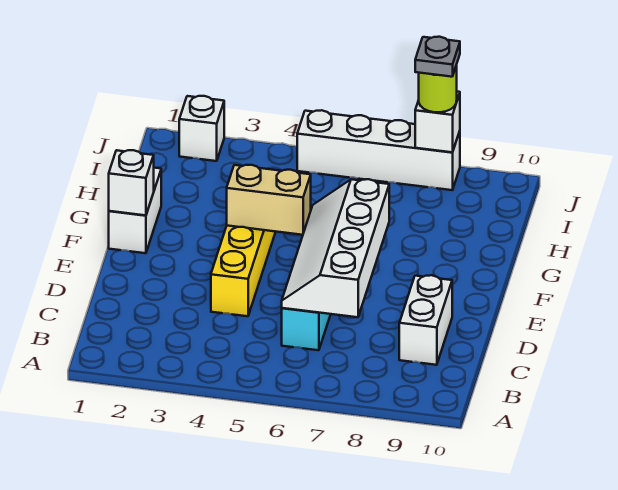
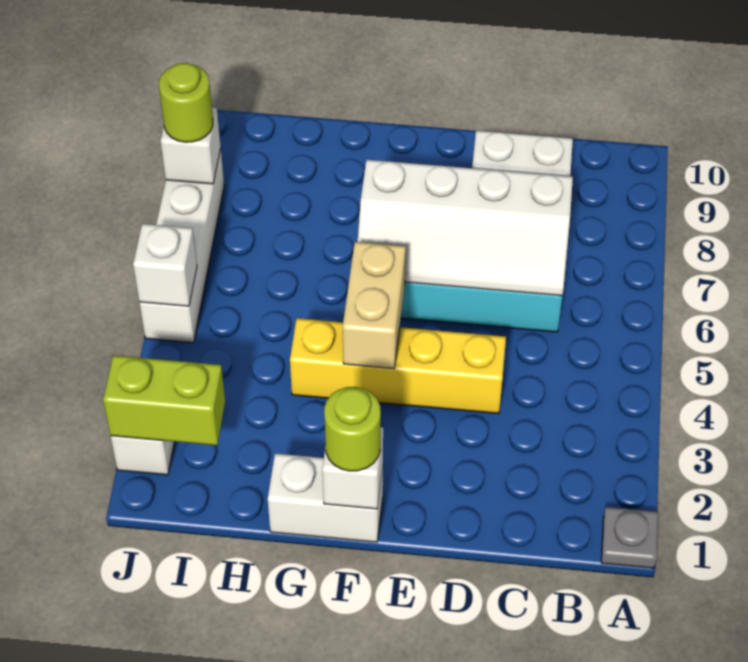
none -> lime 1x1 round brick [324,387,381,471]
none -> lime 1x2 brick [103,355,225,445]
none -> white 1x1 brick [133,224,197,306]
grey 1x1 plate [415,37,460,77] -> grey 1x1 plate moved to [601,507,658,568]

